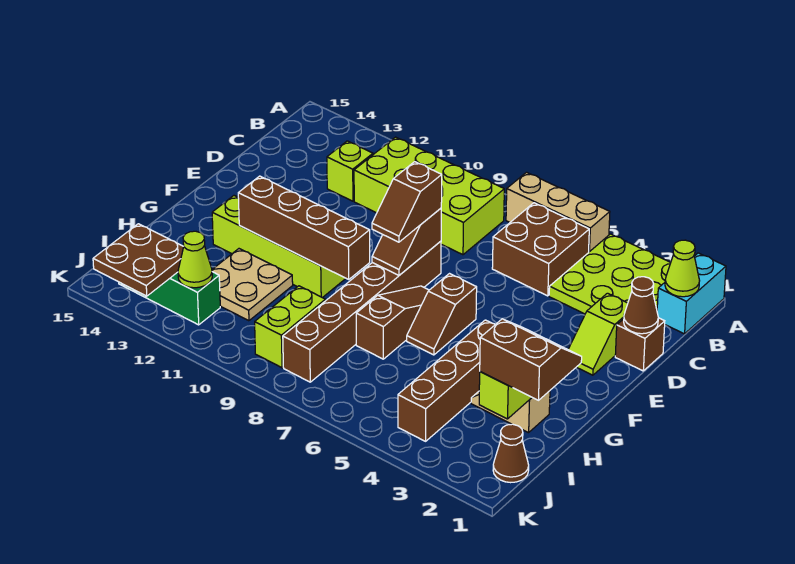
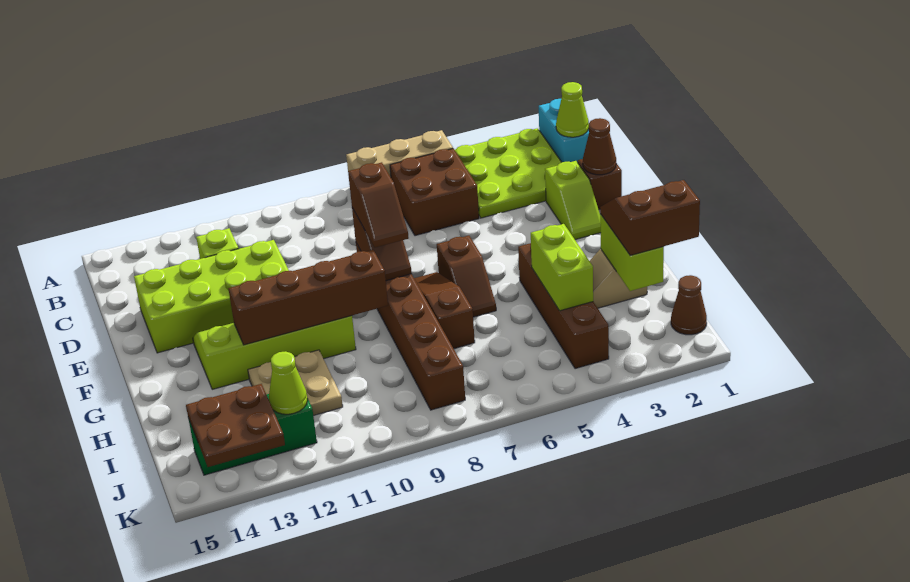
lime 2x4 brick [354,137,504,255] -> lime 2x4 brick moved to [134,240,289,353]
lime 1x2 brick [255,286,326,368] -> lime 1x2 brick moved to [531,224,593,311]

